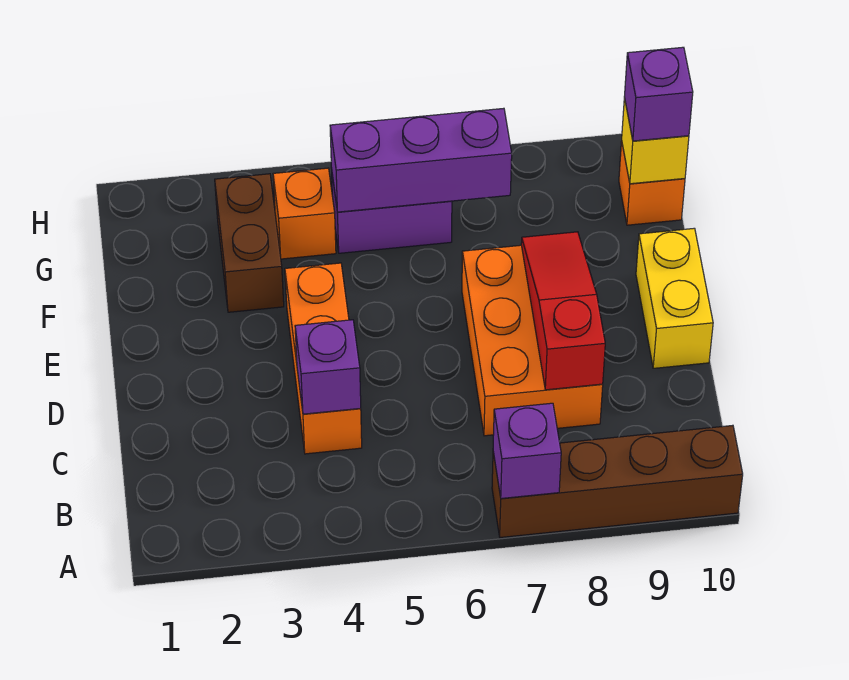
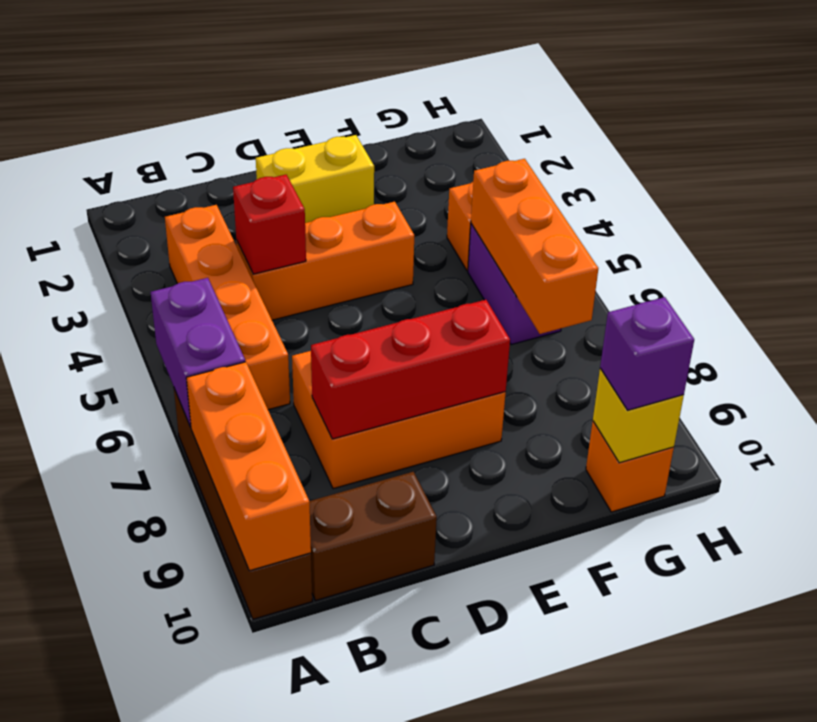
purple 1x1 brick [493,403,561,499] -> purple 1x2 brick [151,278,245,427]
none -> orange 1x3 brick [186,362,311,571]
none -> orange 1x4 brick [165,205,290,410]
purple 1x1 brick [295,320,361,414] -> red 1x1 brick [233,175,306,274]
red 1x3 slope [521,232,605,390] -> red 1x3 brick [311,300,510,439]
yellow 1x2 brick [636,228,713,368] -> yellow 1x2 brick moved to [256,135,374,223]
brown 1x2 brick [215,174,284,312] -> brown 1x2 brick moved to [309,472,437,601]
purple 1x3 brick [330,108,512,212] -> orange 1x3 brick [471,159,598,334]

